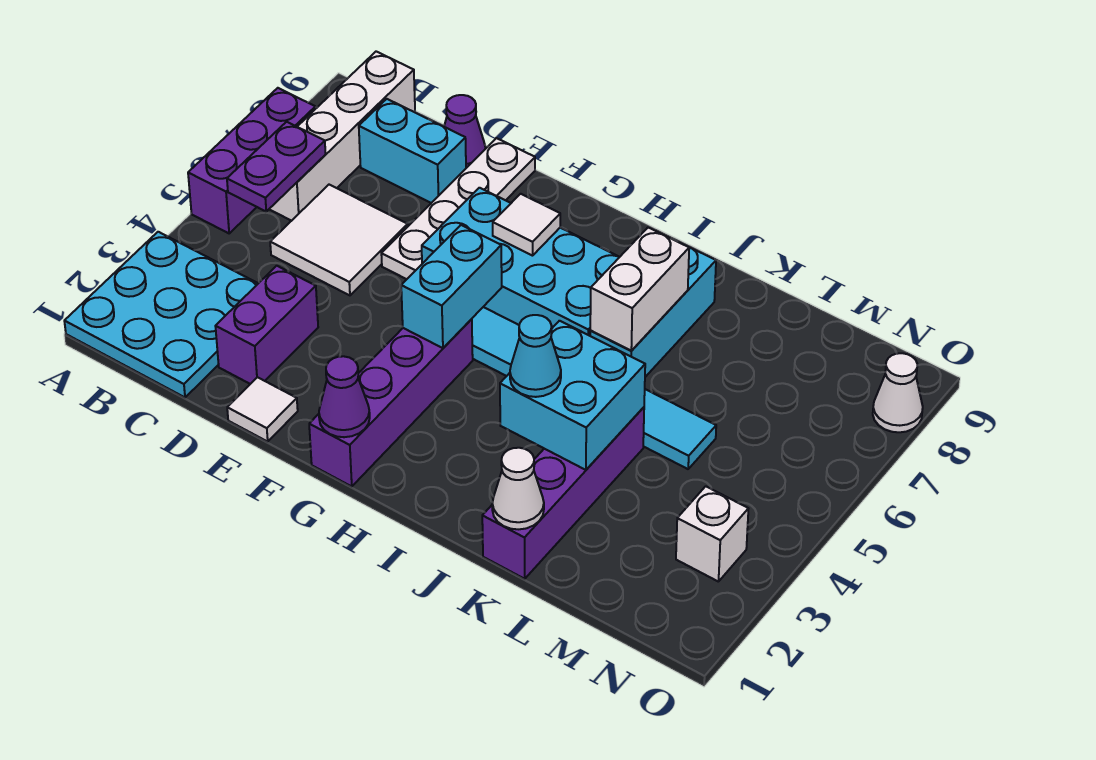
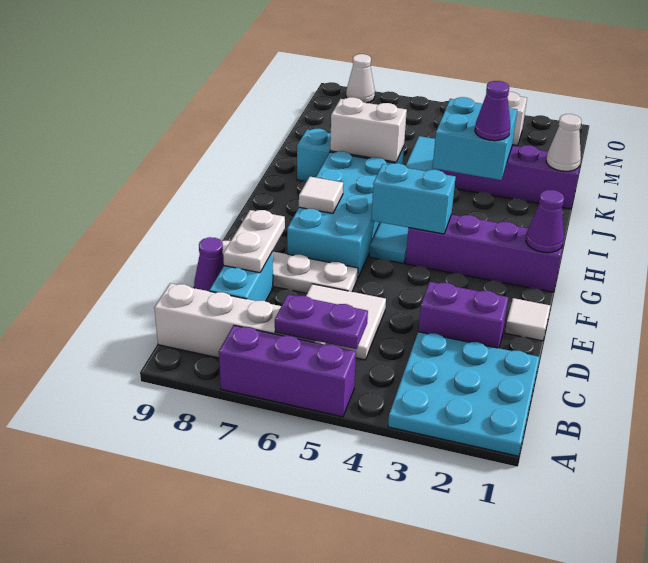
none -> white 1x2 plate [223,210,285,273]
cyan 1x1 cone [510,315,561,397] -> purple 1x1 cone [475,81,510,141]

